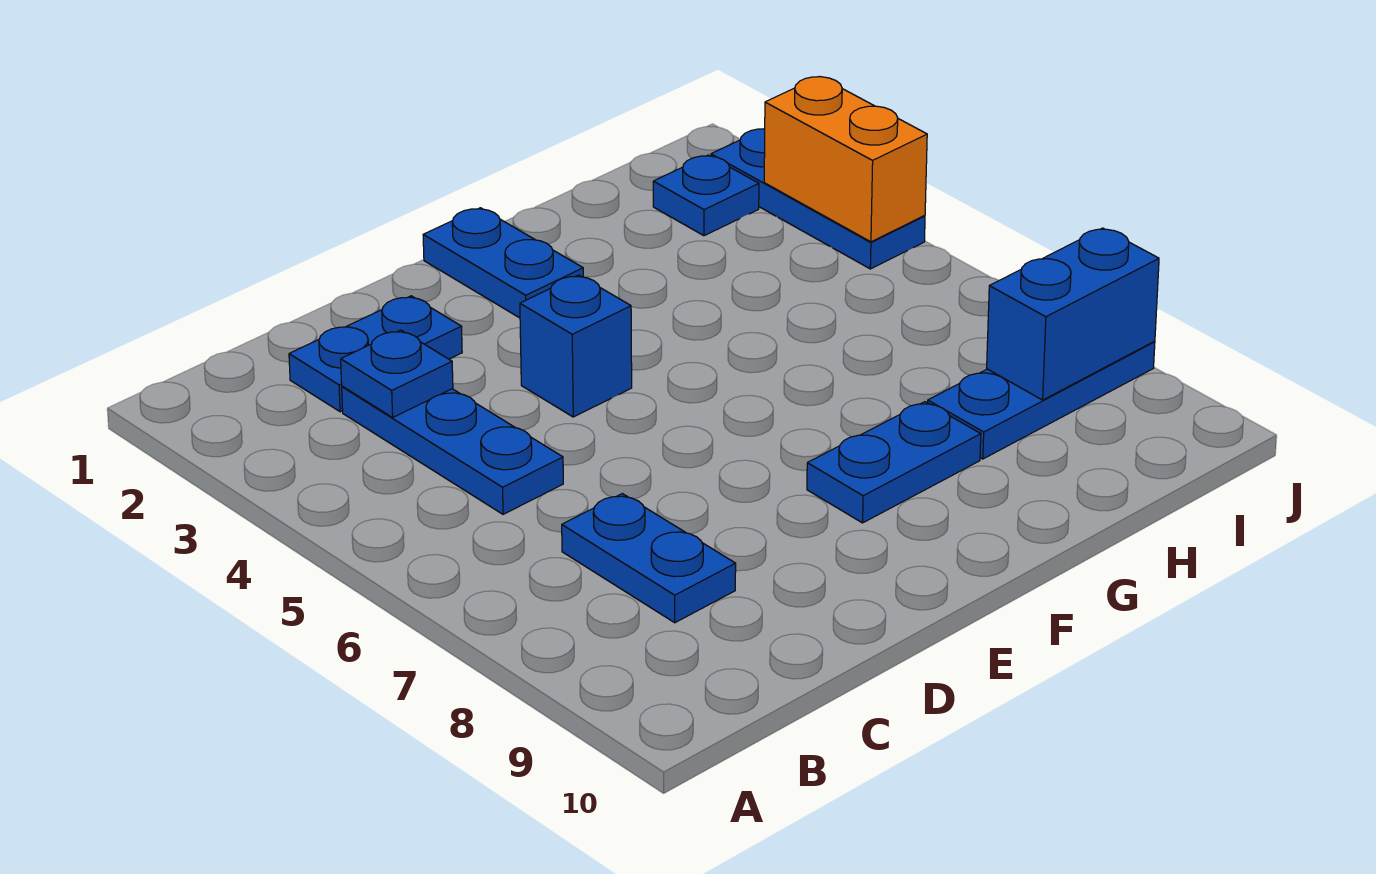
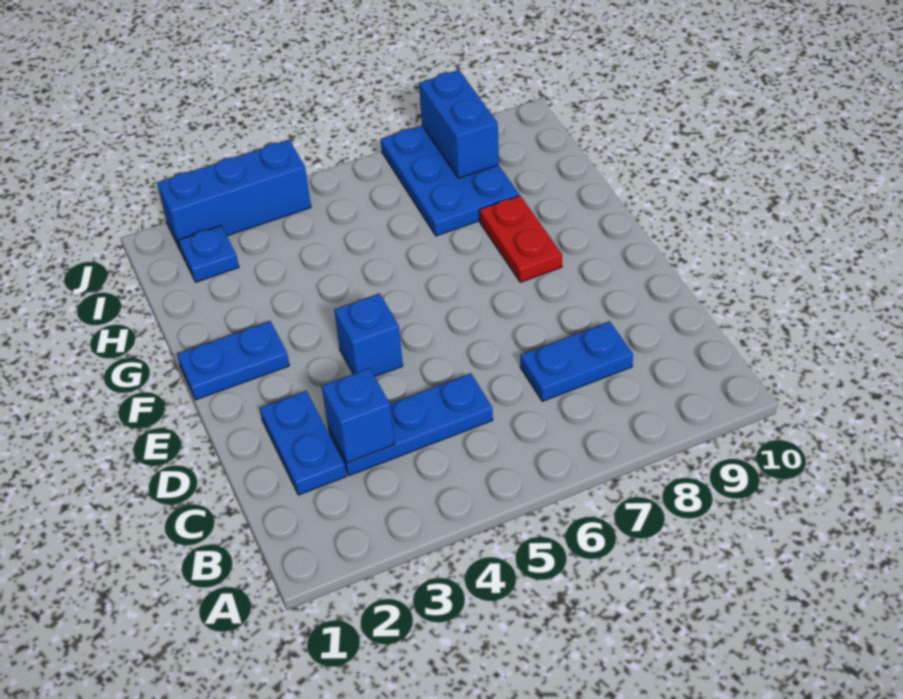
blue 1x1 plate [341,330,453,417] -> blue 1x1 brick [322,368,394,463]
blue 1x2 plate [807,402,981,523] -> red 1x2 plate [479,195,562,282]
blue 1x3 plate [928,341,1155,459] -> blue 2x3 plate [380,125,519,236]
blue 1x3 plate [711,128,925,269] -> blue 1x3 brick [157,140,311,251]
orange 1x2 brick [764,77,927,242] -> none

